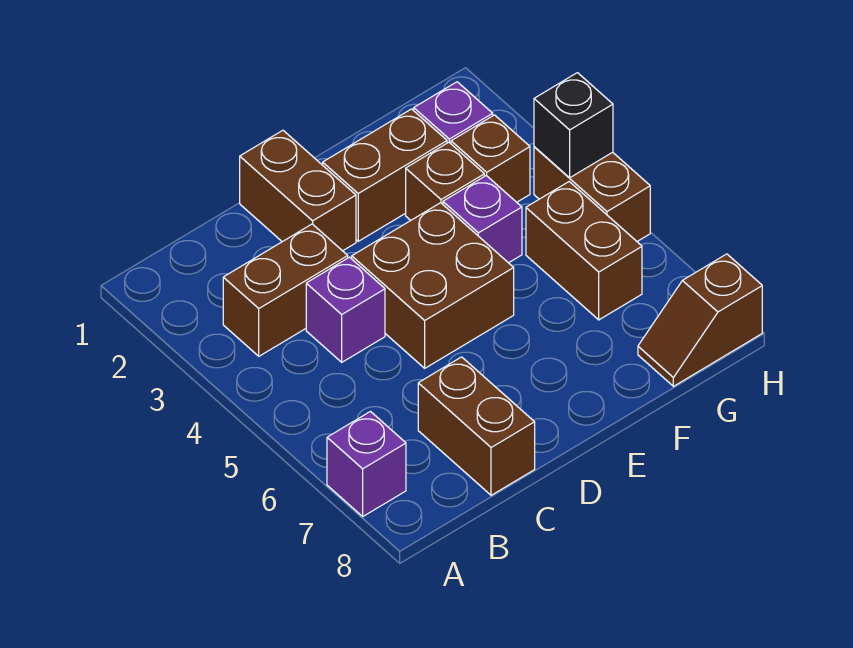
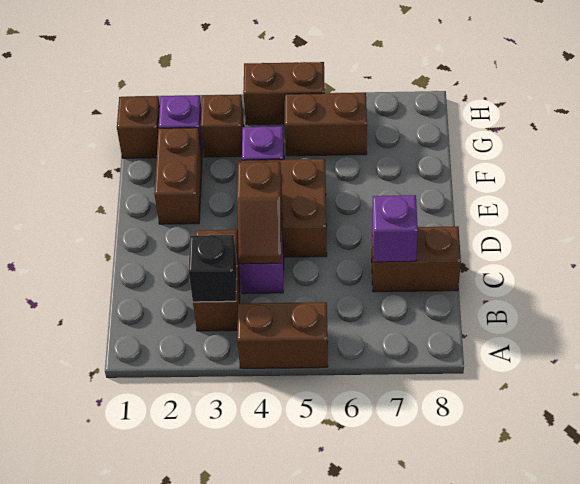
purple 1x1 brick [327,412,406,516] -> purple 1x1 brick moved to [372,195,418,262]
brown 1x2 brick [240,130,356,251] -> brown 1x2 brick moved to [237,302,328,368]
brown 1x1 brick [406,142,484,220] -> brown 1x1 brick moved to [117,96,160,158]
brown 1x2 slope [638,254,762,386] -> brown 1x2 slope moved to [237,162,282,264]
black 1x1 brick [534,73,613,178] -> black 1x1 brick moved to [189,235,237,302]

